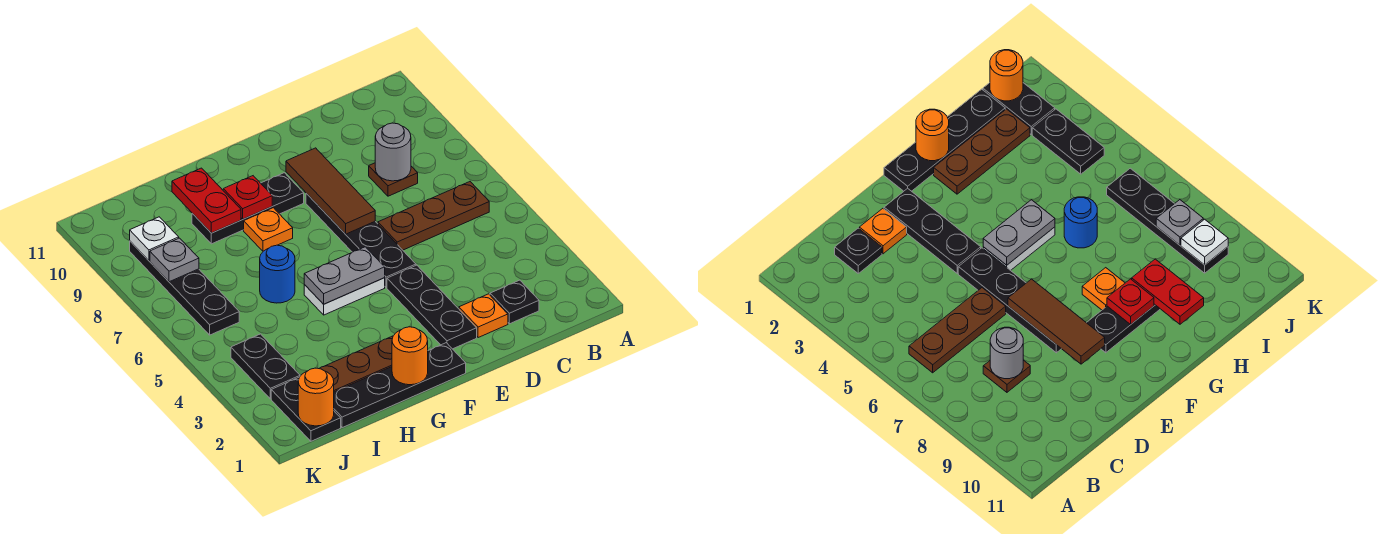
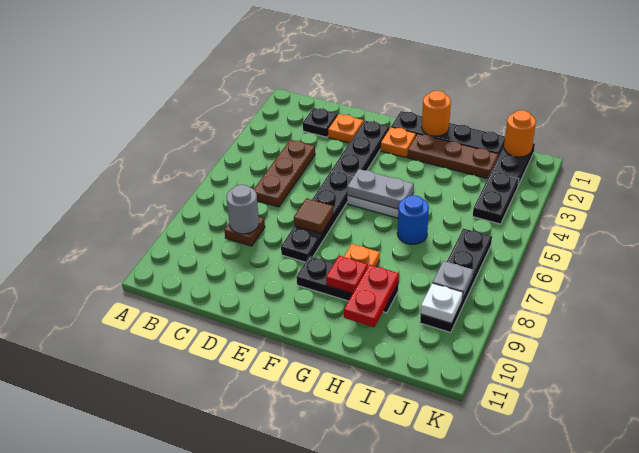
brown 1x3 plate [378,182,489,250] -> brown 1x3 plate turned to [254,140,315,207]
brown 1x3 tile [286,148,375,234] -> brown 1x1 tile [294,198,333,234]
none -> orange 1x1 plate [381,127,416,158]

